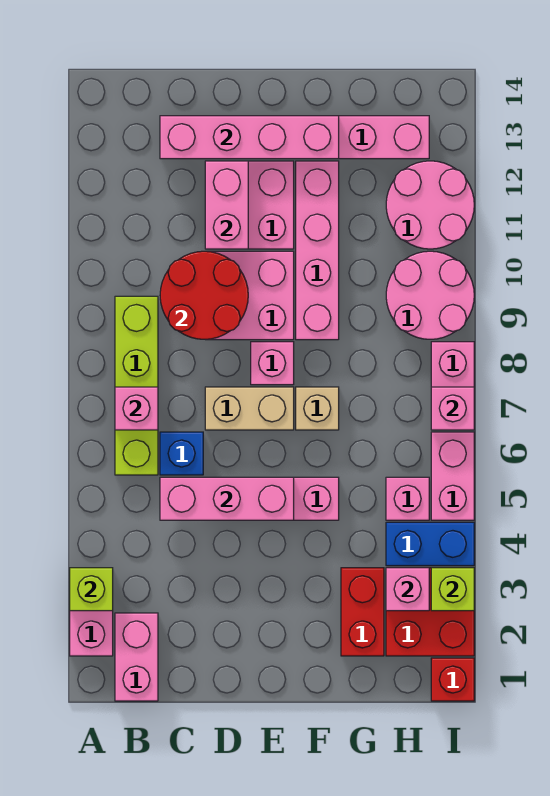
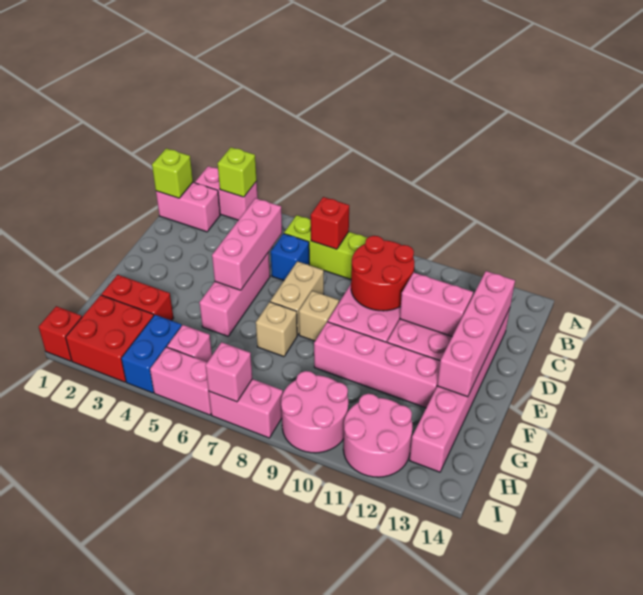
pink 1x1 brick [115,387,158,430] -> red 1x1 brick [311,197,349,249]
pink 1x1 brick [251,342,294,385] -> tan 1x1 brick [299,291,339,341]
pink 1x1 brick [386,568,429,611] -> none
lime 1x1 brick [431,568,474,611] -> lime 1x1 brick moved to [152,148,193,198]

